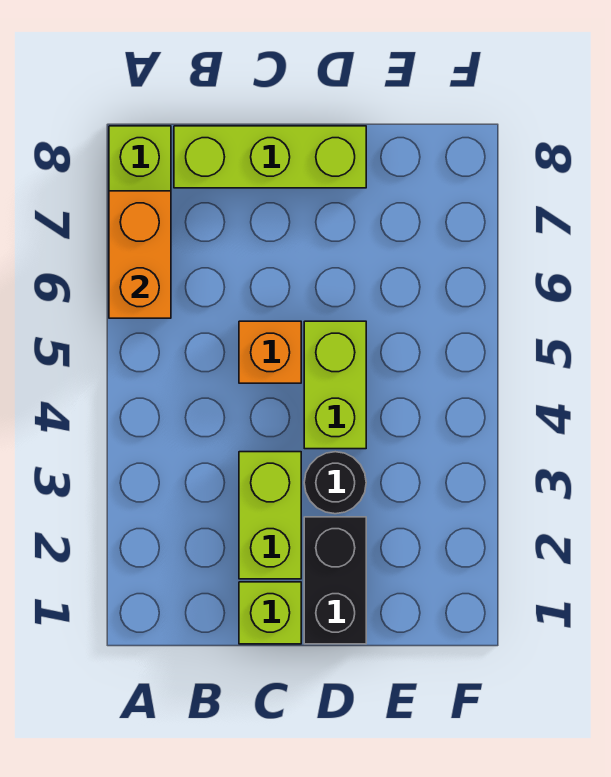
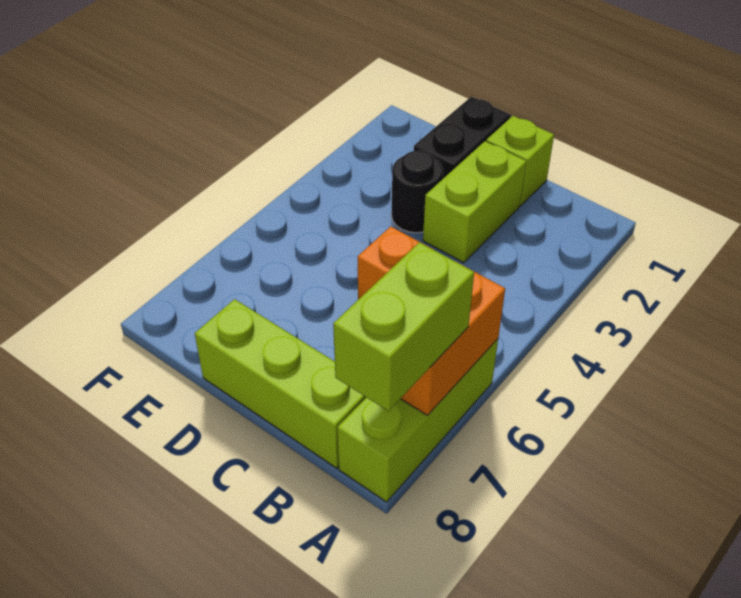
lime 1x2 brick [304,321,366,449] -> lime 1x2 brick moved to [333,242,474,411]

